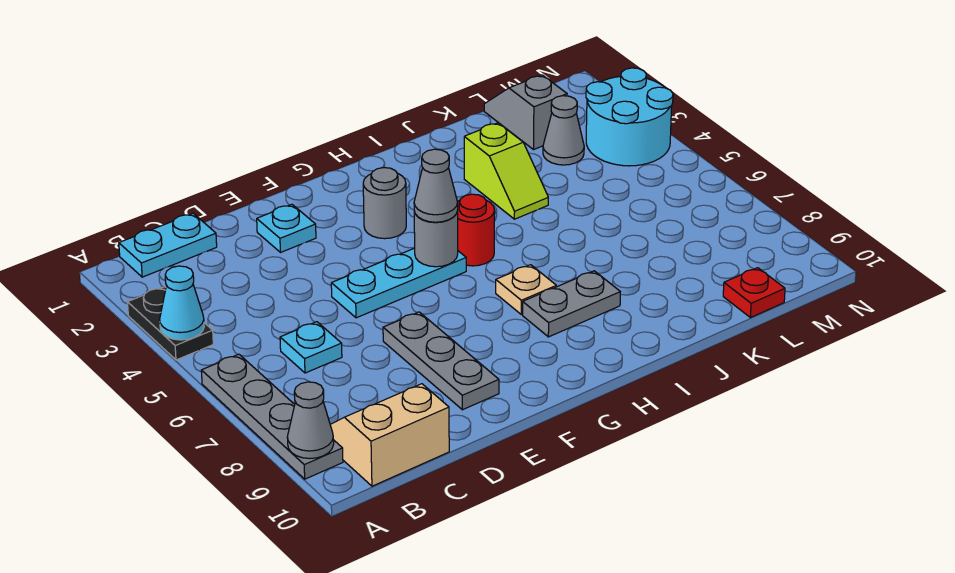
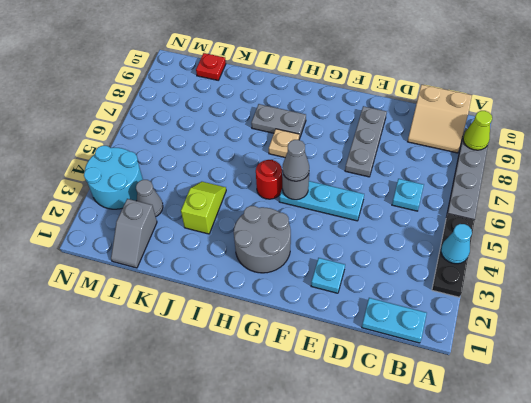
black 1x2 plate [128,287,213,360] -> black 1x3 plate [432,214,475,297]
grey 1x1 cone [287,382,334,459] -> lime 1x1 cone [463,111,492,150]
grey 1x1 round brick [363,168,406,239] -> grey 2x2 round brick [234,206,291,273]

